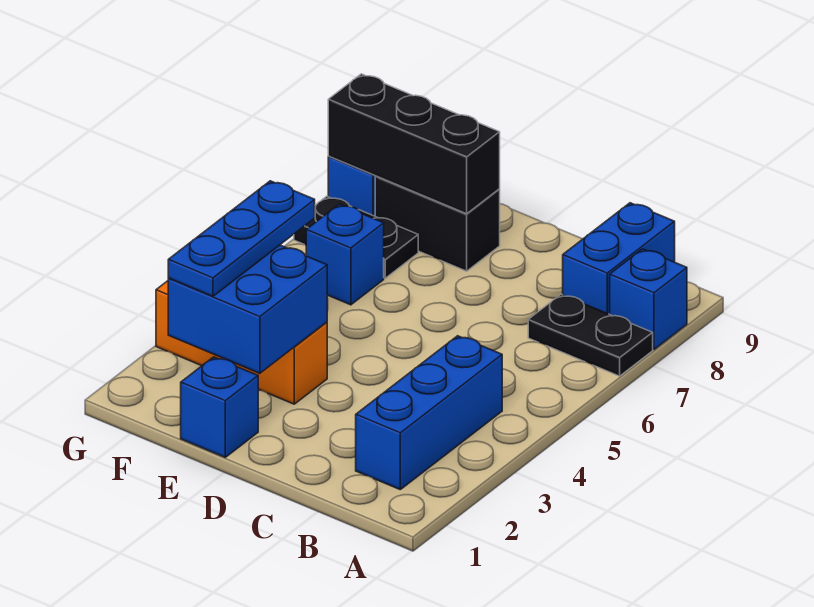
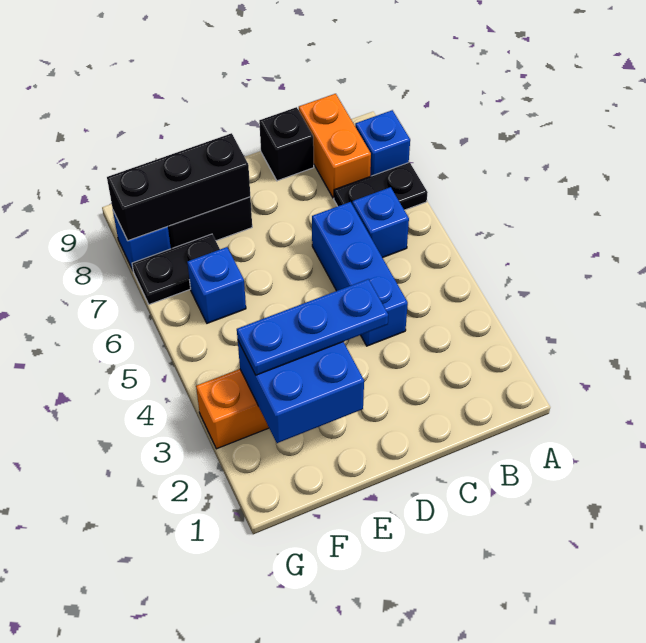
blue 1x3 brick [356,336,502,489] -> blue 1x3 brick moved to [312,202,408,346]
blue 1x2 brick [563,203,675,314] -> orange 1x2 brick [299,94,371,198]
none -> black 1x1 brick [259,107,314,181]
blue 1x1 brick [181,357,258,457] -> blue 1x1 brick moved to [352,187,409,258]
blue 1x3 plate [168,181,315,296] -> blue 1x3 plate turned to [237,279,388,375]

